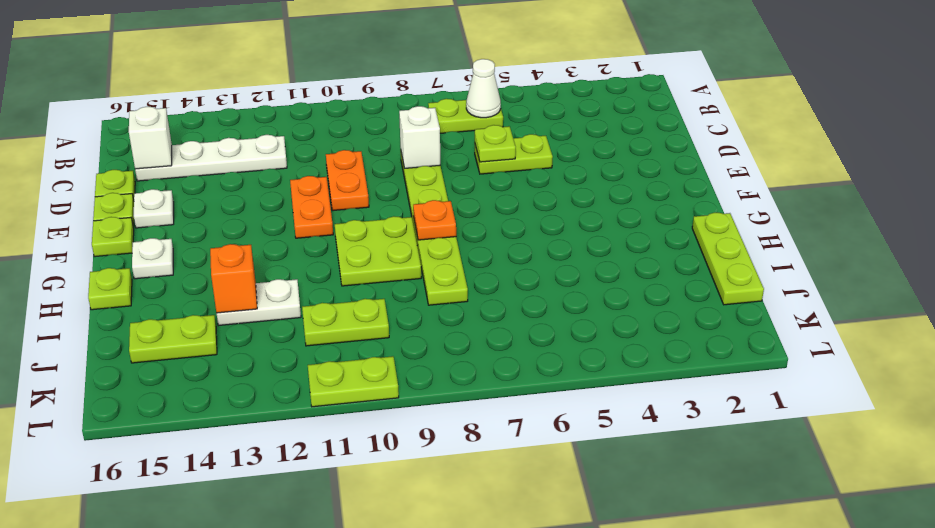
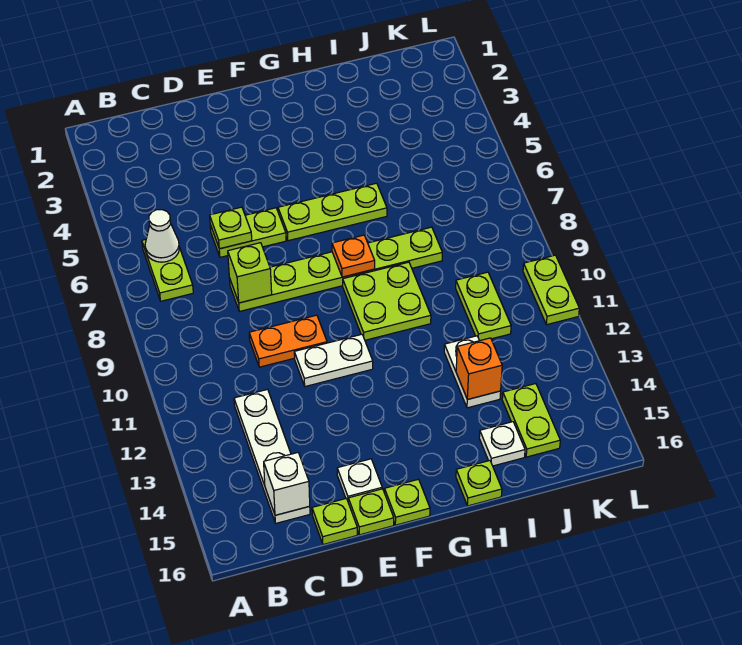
lime 1x2 plate [475,134,553,174] -> lime 1x2 plate turned to [210,208,286,257]
white 1x1 brick [399,106,440,168] -> lime 1x1 brick [228,243,272,303]
orange 1x2 plate [290,176,333,238] -> white 1x2 plate [294,334,373,387]
white 1x1 plate [132,238,173,279] -> white 1x1 plate moved to [479,422,525,466]
lime 1x3 plate [692,212,764,305] -> lime 1x3 plate moved to [278,183,387,241]

